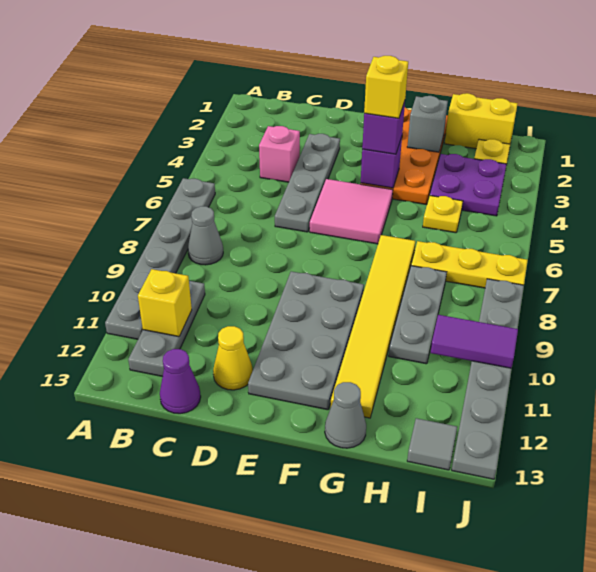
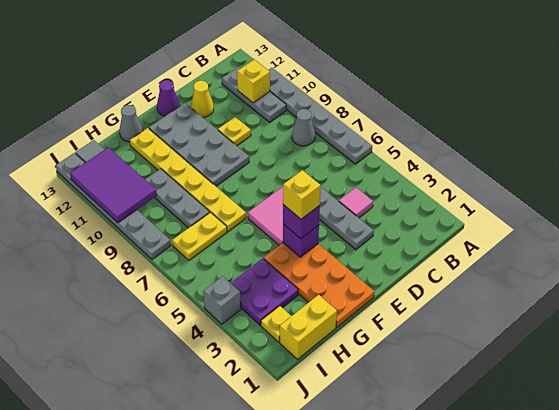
pink 1x1 brick [259,126,300,182] -> pink 1x1 tile [339,188,373,218]
purple 1x1 cone [160,349,201,414] -> purple 1x1 cone moved to [157,80,180,116]
grey 1x1 brick [407,96,448,152] -> grey 1x1 brick moved to [203,276,241,324]
yellow 1x6 tile [331,235,415,418] -> yellow 1x6 plate [130,128,246,231]
yellow 1x1 plate [423,195,463,233] -> yellow 1x1 plate moved to [218,117,251,146]
yellow 1x3 plate [411,241,528,288] -> yellow 1x2 plate [172,212,227,260]
purple 1x2 tile [430,315,518,368] -> purple 2x3 tile [70,147,157,223]

